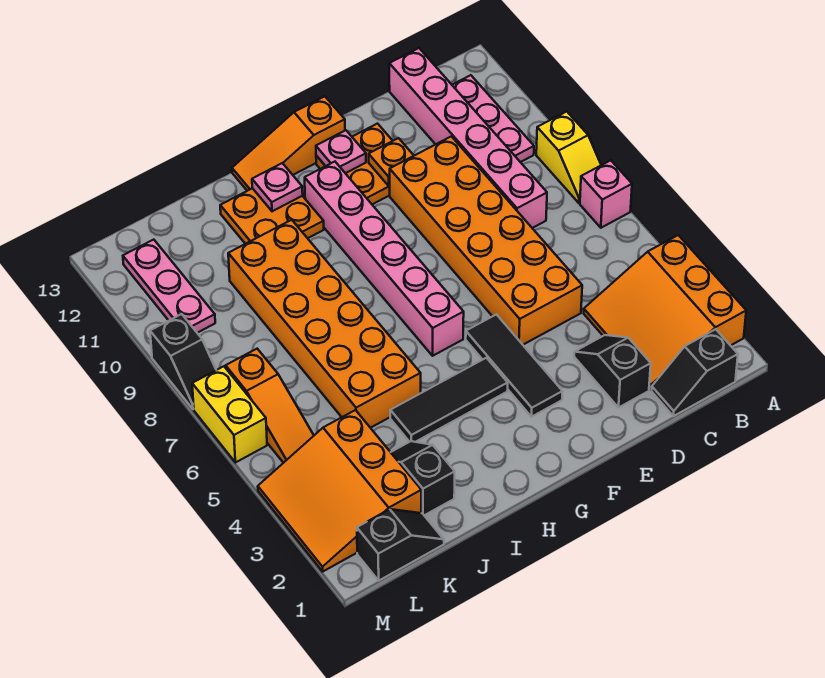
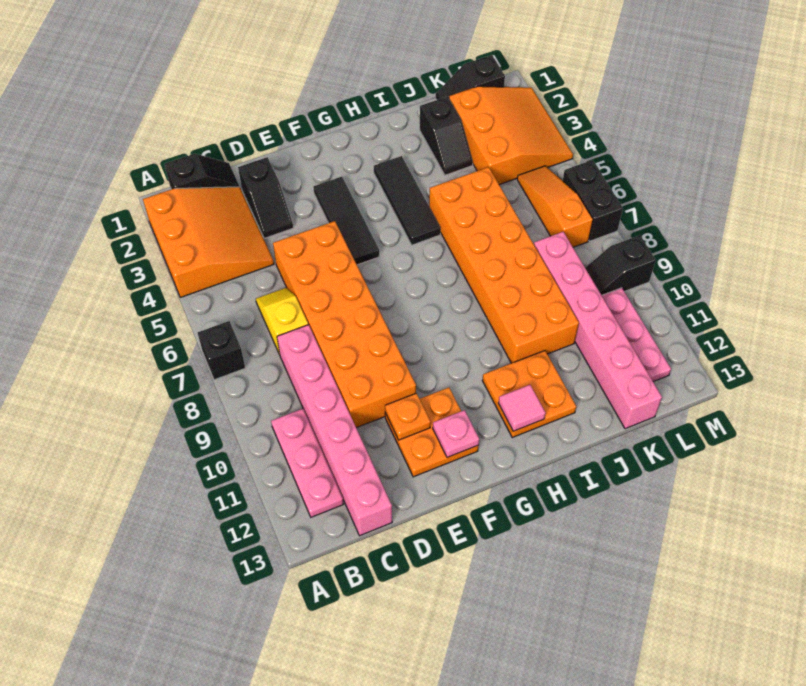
pink 1x1 brick [580,160,632,228] -> black 1x1 brick [198,321,245,380]
yellow 1x2 slope [536,112,601,203] -> yellow 1x2 slope moved to [256,288,308,355]
orange 1x3 slope [232,96,345,191] -> none
black 1x3 tile [390,358,508,442] -> black 1x3 tile turned to [374,156,441,245]
pink 1x6 brick [305,162,464,356] -> pink 1x6 brick moved to [534,232,662,429]
pink 1x1 plate [252,163,303,211] -> pink 1x1 tile [498,385,546,431]
yellow 1x2 brick [192,366,267,463] -> black 1x2 brick [563,160,623,241]
black 1x2 slope [150,314,216,409] -> black 1x2 slope turned to [585,235,656,295]

